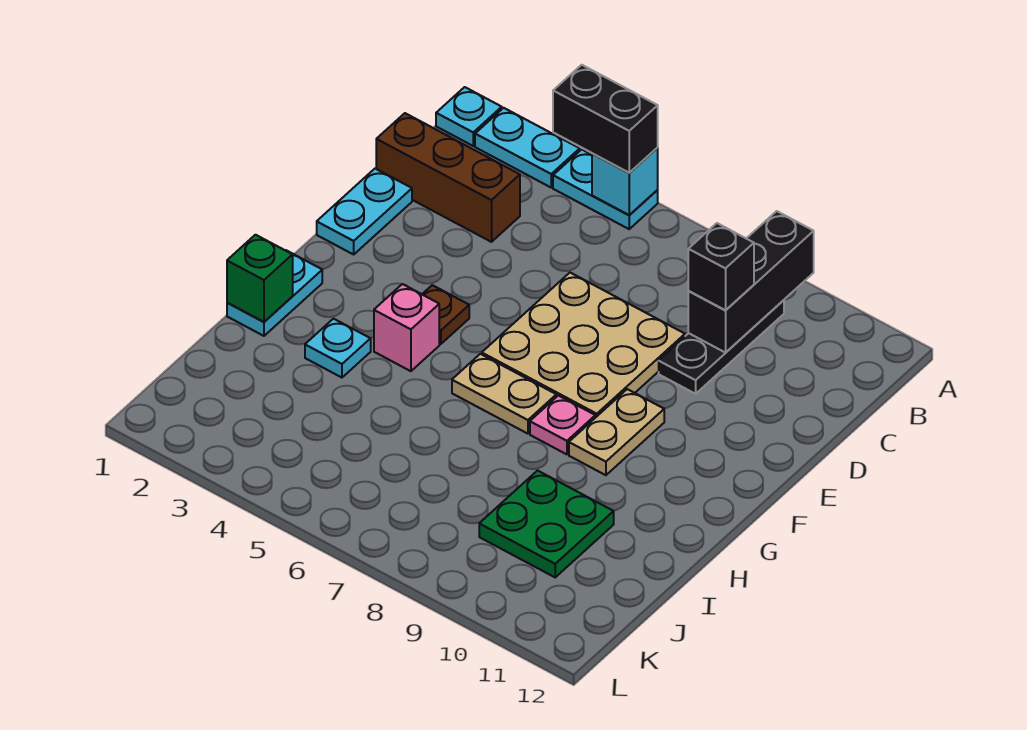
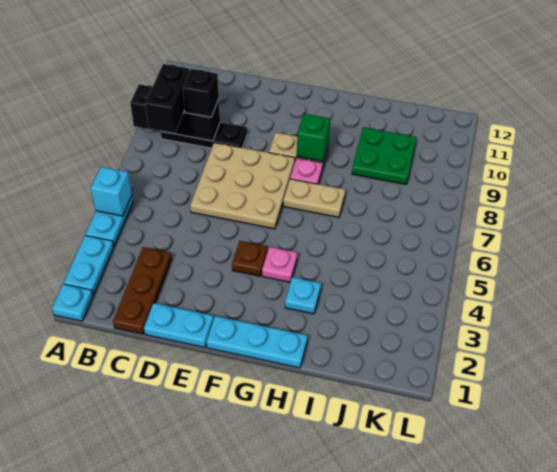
black 1x2 brick [553,65,658,173] -> black 1x2 brick moved to [145,64,190,133]
brown 1x3 brick [376,113,520,242] -> brown 1x3 plate [113,247,172,334]
cyan 1x2 plate [227,250,322,336] -> cyan 1x3 plate [206,316,307,368]
pink 1x1 brick [374,284,439,371] -> pink 1x1 plate [262,247,297,282]
tan 1x2 plate [452,354,556,434] -> tan 1x2 plate turned to [283,179,345,217]
green 1x1 brick [227,235,293,322] -> green 1x1 brick moved to [297,114,330,161]

